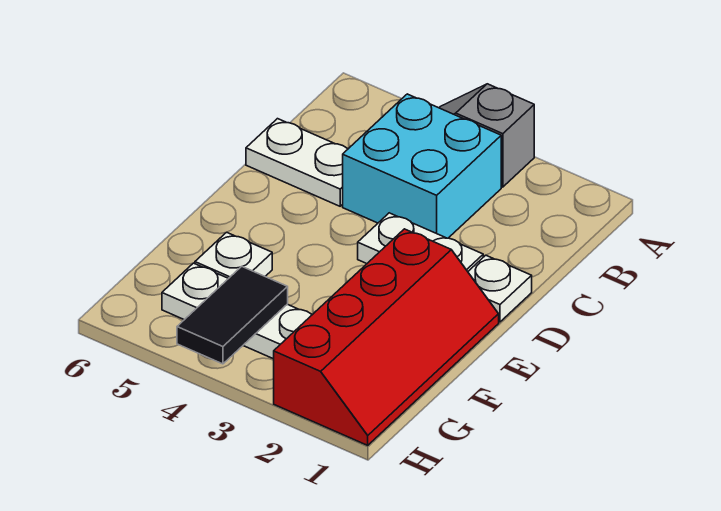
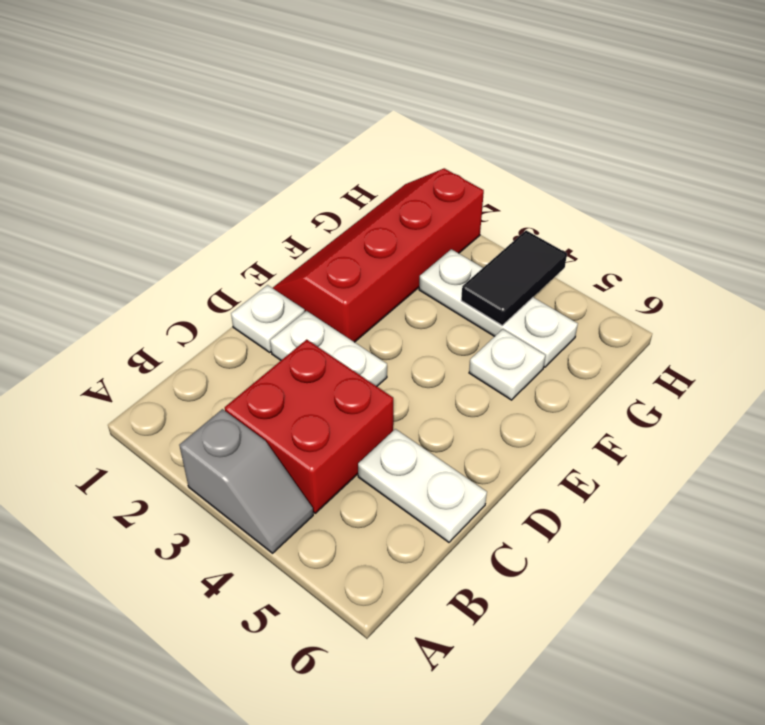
cyan 2x2 brick [343,94,501,238] -> red 2x2 brick [225,340,393,513]

